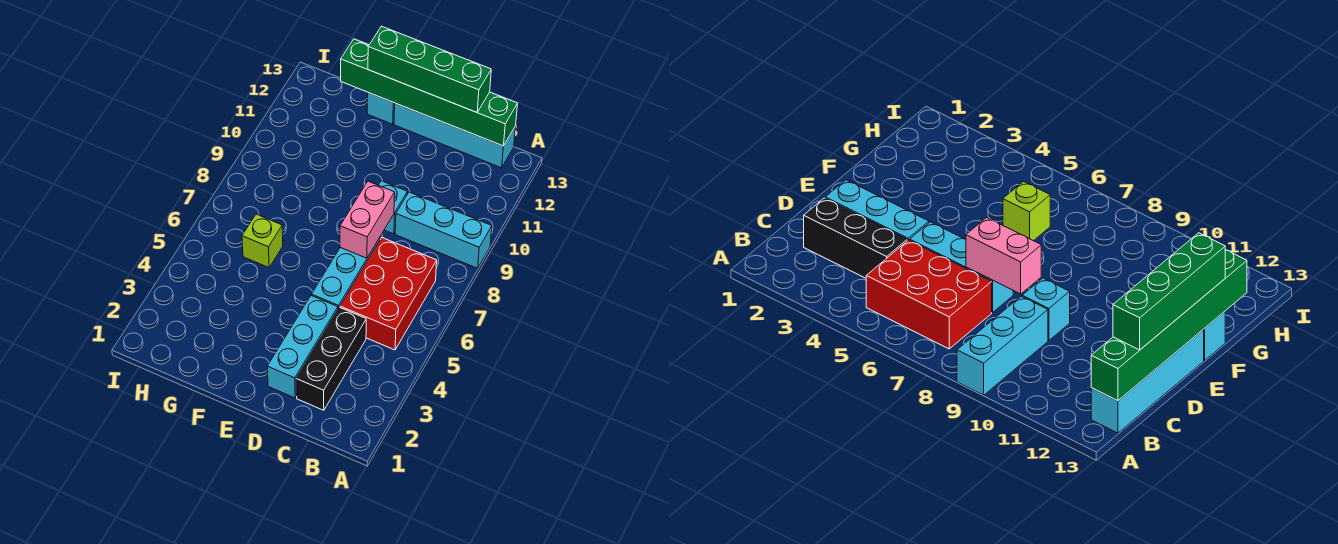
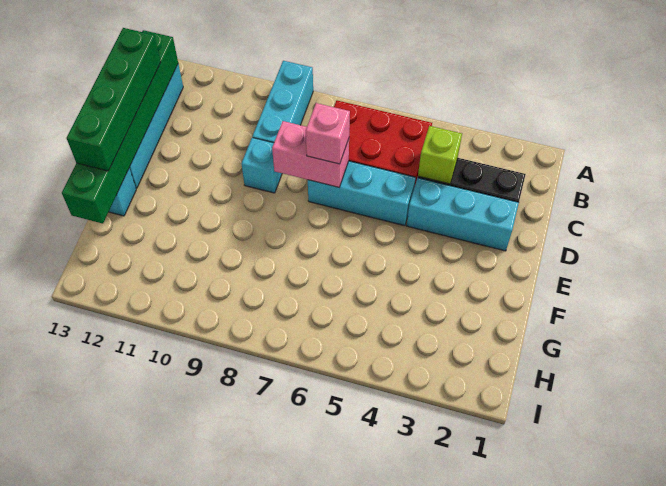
none -> pink 1x1 brick [306,103,350,164]
lime 1x1 brick [242,214,283,268] -> lime 1x1 brick moved to [418,126,462,184]

